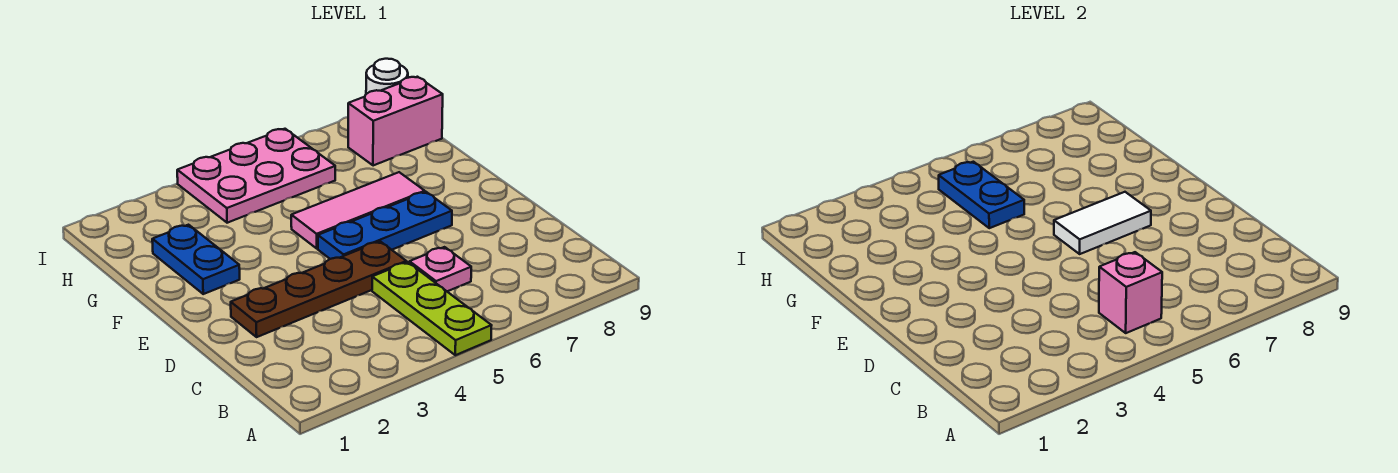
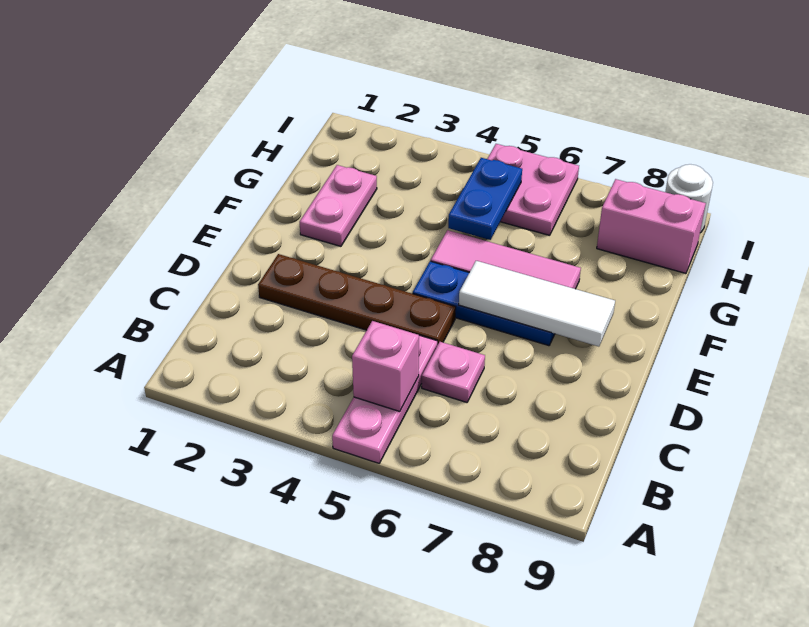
lime 1x3 plate [372,262,492,355] -> pink 1x3 plate [332,335,437,463]
white 1x2 tile [1054,192,1151,254] -> white 1x3 tile [459,261,615,347]
blue 1x2 plate [152,225,240,294] -> pink 1x2 plate [300,165,377,246]
pink 2x3 plate [177,129,335,223] -> pink 2x2 plate [487,144,579,235]

